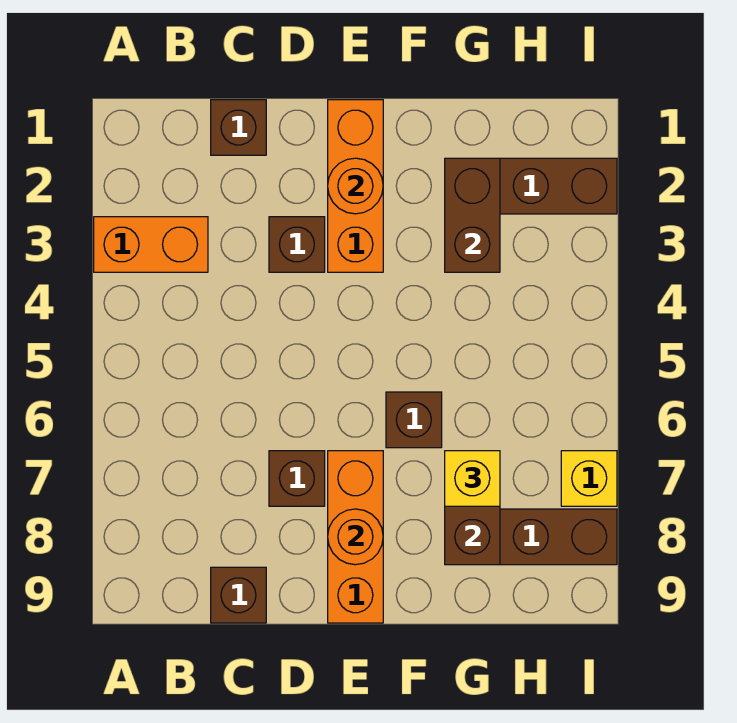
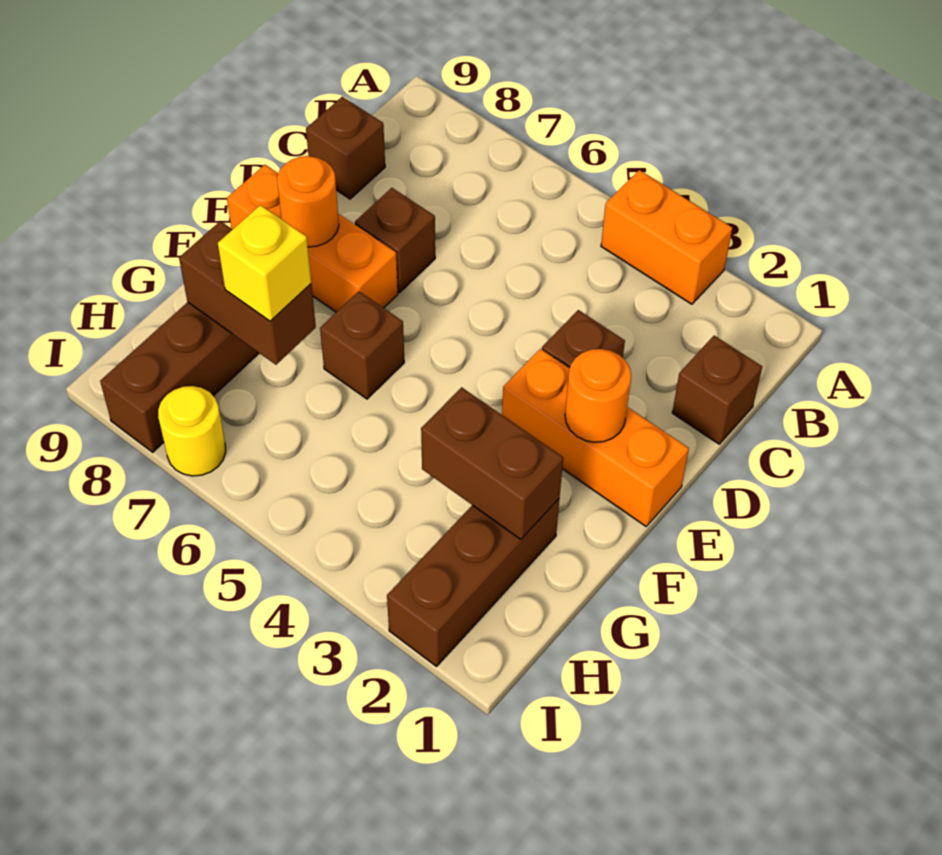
orange 1x2 brick [94,217,208,272] -> orange 1x2 brick turned to [601,170,732,304]
yellow 1x1 brick [561,451,617,506] -> yellow 1x1 round brick [158,386,226,476]

